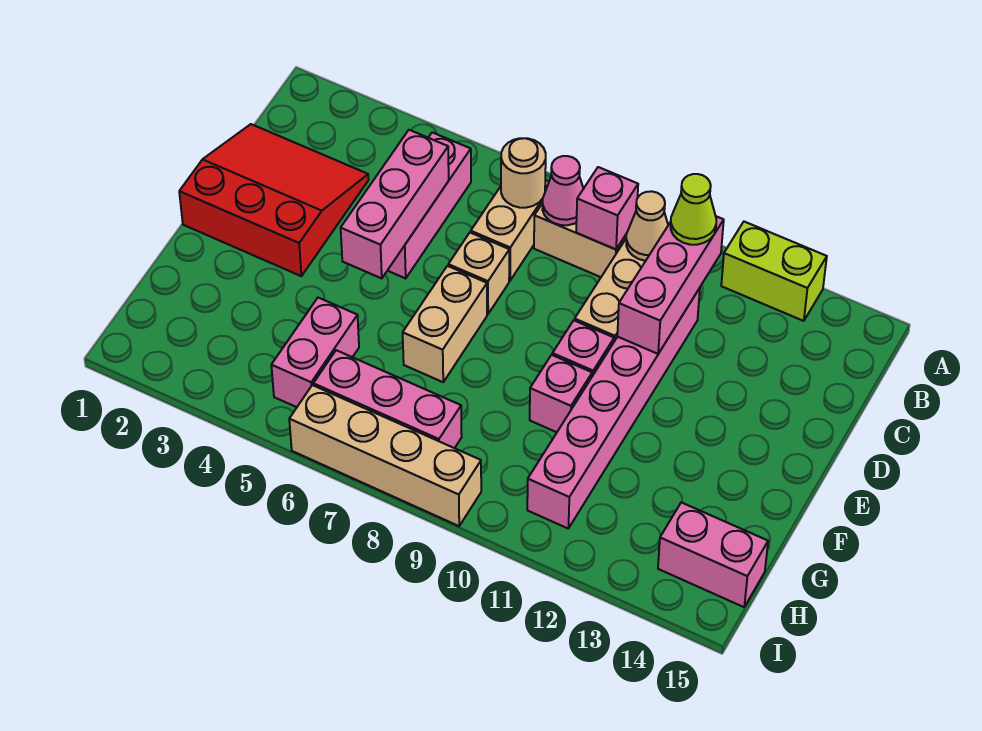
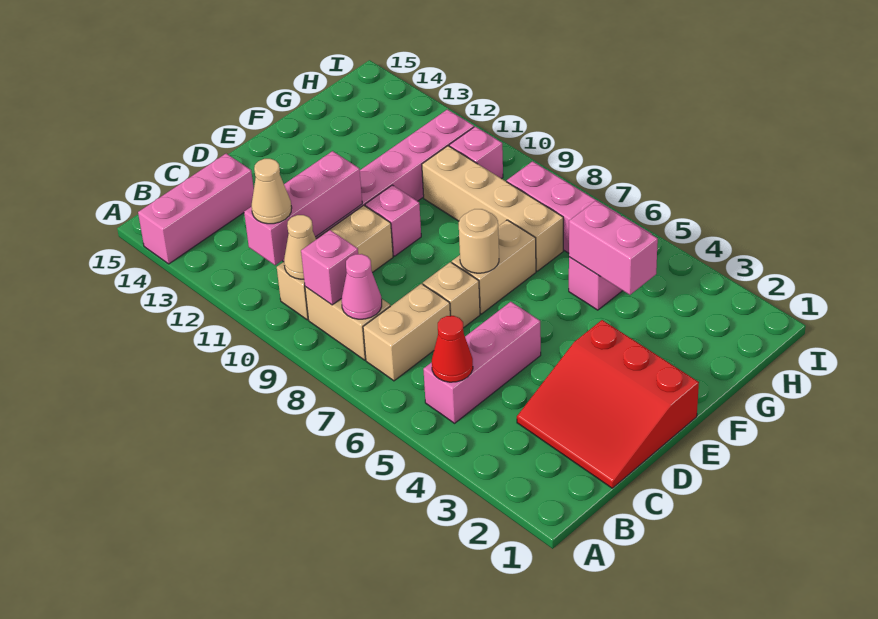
lime 1x2 brick [721,222,827,321] -> none
none -> red 1x1 cone [432,316,473,382]
tan 1x1 round brick [501,138,546,208] -> tan 1x1 round brick moved to [459,209,499,273]
lime 1x1 cone [671,174,716,245] -> tan 1x1 cone [252,159,292,224]
pink 1x3 brick [341,130,449,279] -> pink 1x3 brick moved to [138,154,254,264]
pink 1x1 brick [530,355,592,432] -> pink 1x1 brick moved to [449,126,503,179]
pink 1x2 brick [658,502,768,607] -> pink 1x2 brick moved to [569,201,658,295]
tan 1x4 brick [289,385,481,526] -> tan 1x4 brick moved to [422,146,563,271]

